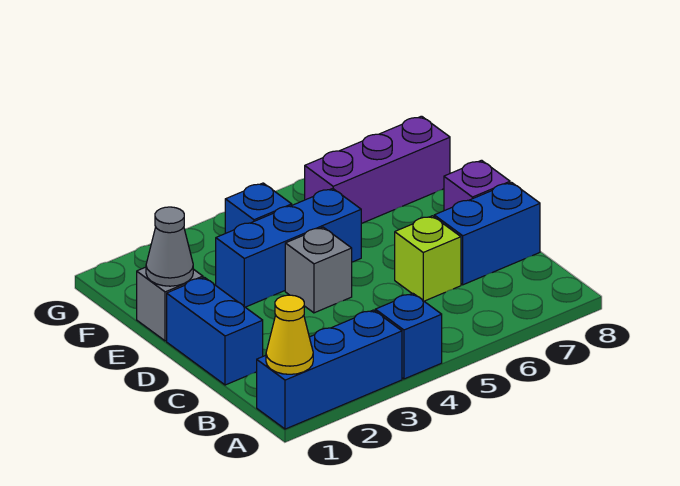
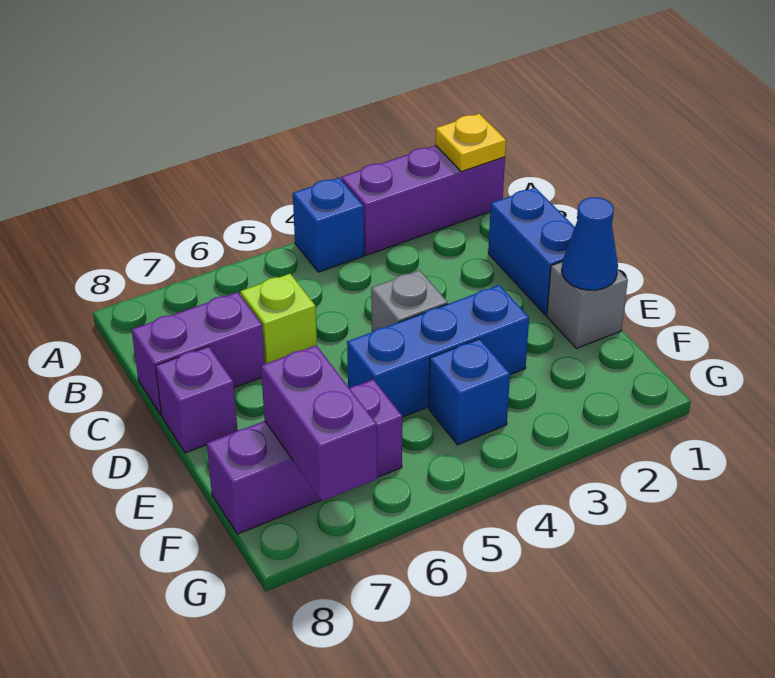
blue 1x3 brick [257,310,402,429] -> purple 1x3 brick [341,145,505,255]
yellow 1x1 cone [266,295,313,374] -> yellow 1x1 plate [435,114,506,172]
blue 1x2 brick [434,183,540,285] -> purple 1x2 brick [132,292,265,415]
grey 1x1 cone [146,207,193,286] -> blue 1x1 cone [562,197,618,290]
none -> purple 1x2 brick [261,345,377,501]

